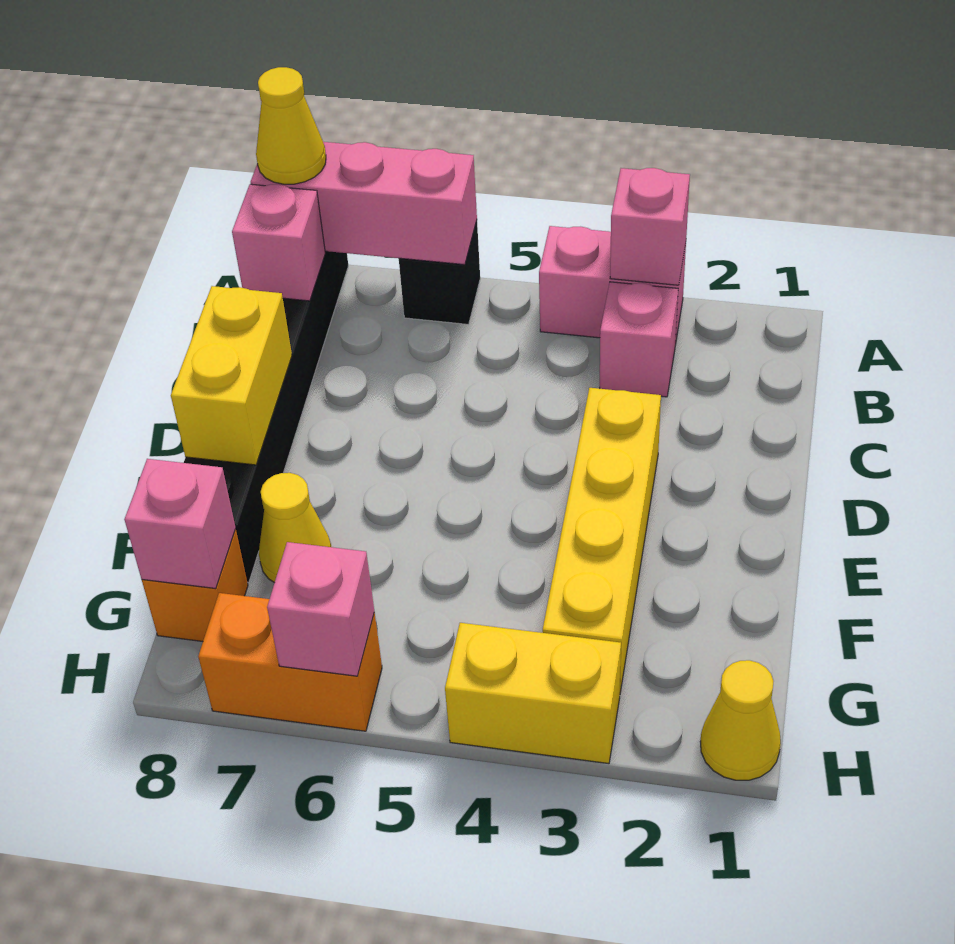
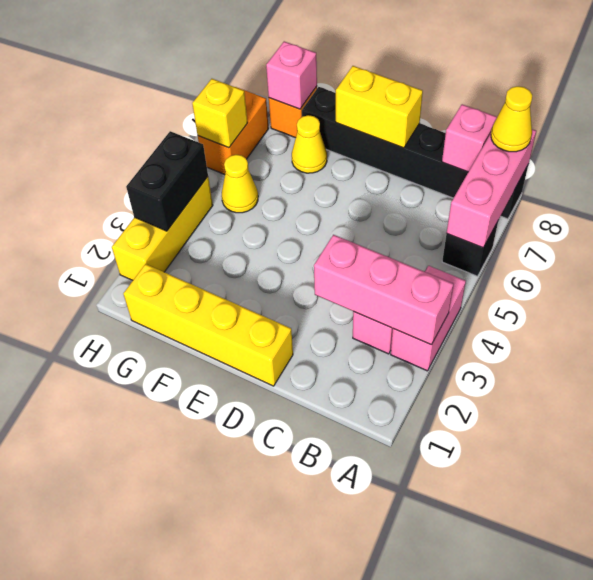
pink 1x1 brick [610,168,690,285] -> pink 1x3 brick [314,235,453,345]
yellow 1x4 brick [543,388,661,692] -> yellow 1x4 brick moved to [124,264,293,386]
yellow 1x1 cone [700,660,781,780] -> yellow 1x1 cone moved to [222,155,258,213]
yellow 1x2 brick [445,623,621,764] -> yellow 1x3 brick [112,177,213,280]
none -> black 1x2 brick [126,131,208,231]
pink 1x1 brick [267,542,374,676] -> yellow 1x1 brick [192,79,247,148]

